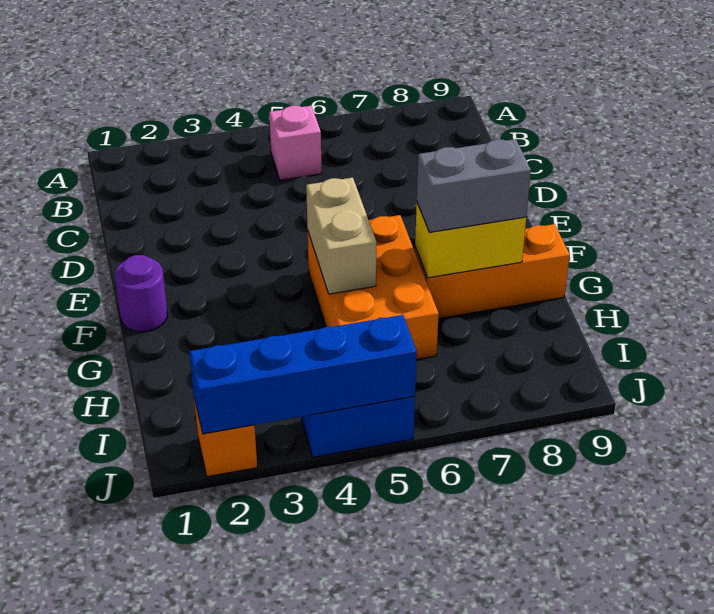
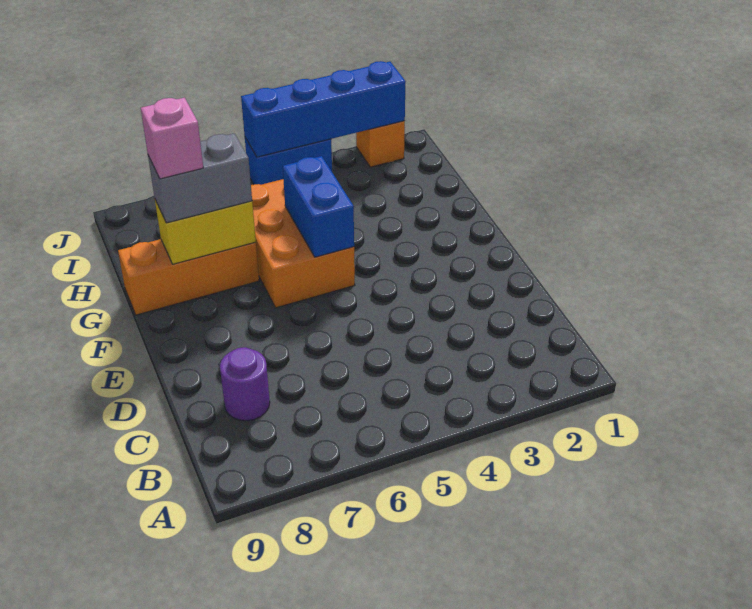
pink 1x1 brick [269,106,322,180] -> pink 1x1 brick moved to [141,98,203,179]
purple 1x1 round brick [115,255,167,332] -> purple 1x1 round brick moved to [220,347,270,421]
tan 1x2 brick [306,178,376,294] -> blue 1x2 brick [283,156,354,257]

